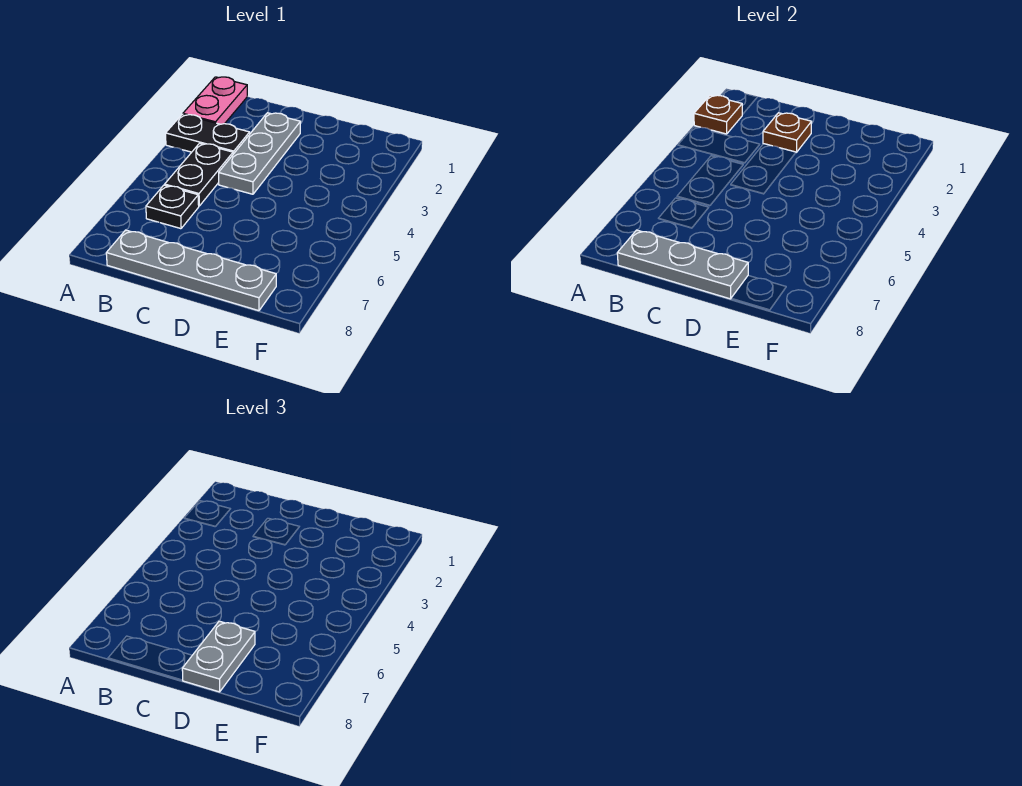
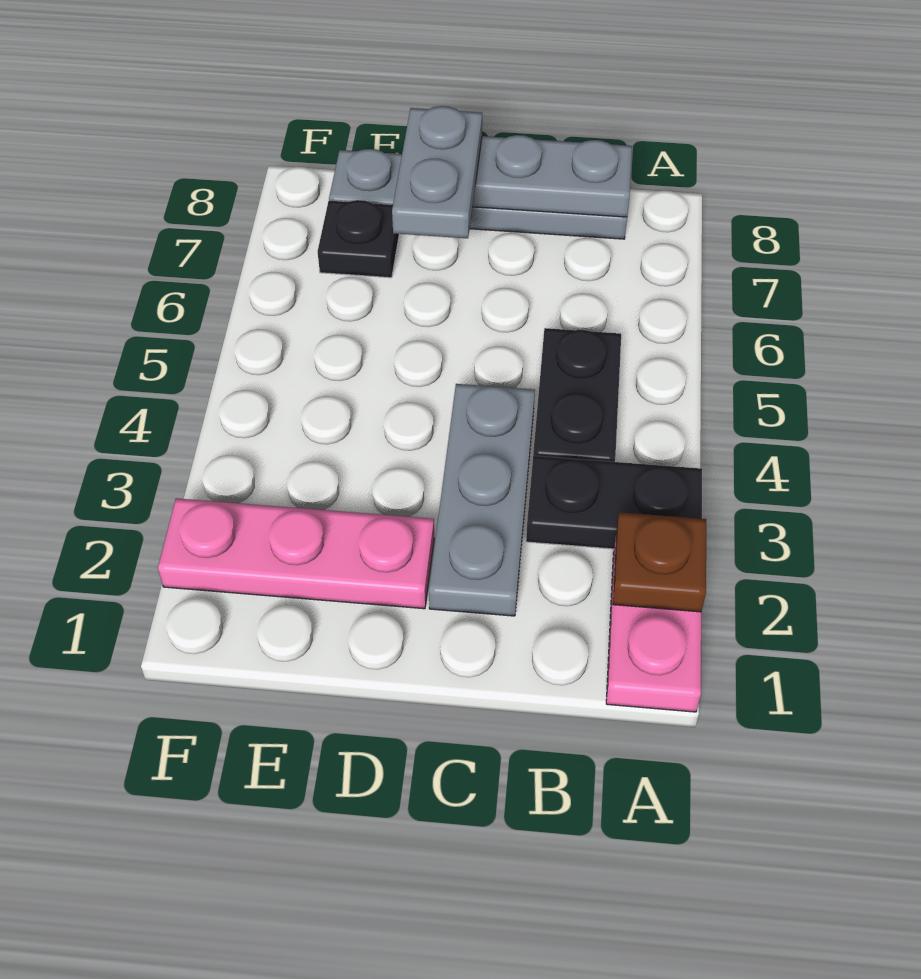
black 1x1 plate [146,185,199,229] -> black 1x1 plate moved to [318,200,399,278]
brown 1x1 plate [763,113,812,152] -> none
none -> pink 1x3 plate [158,498,434,609]

